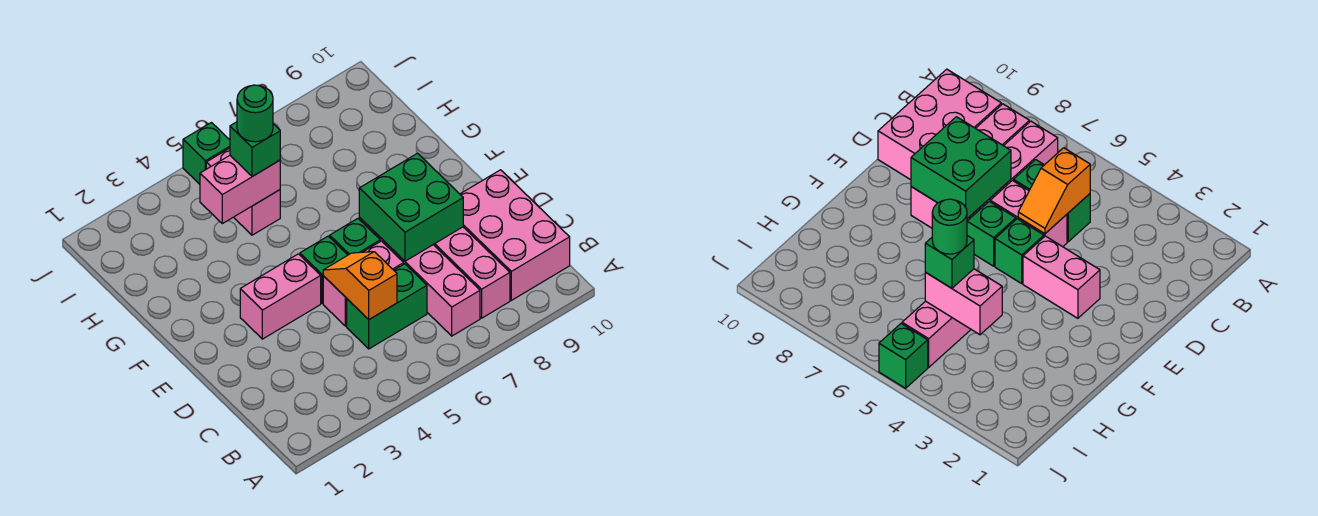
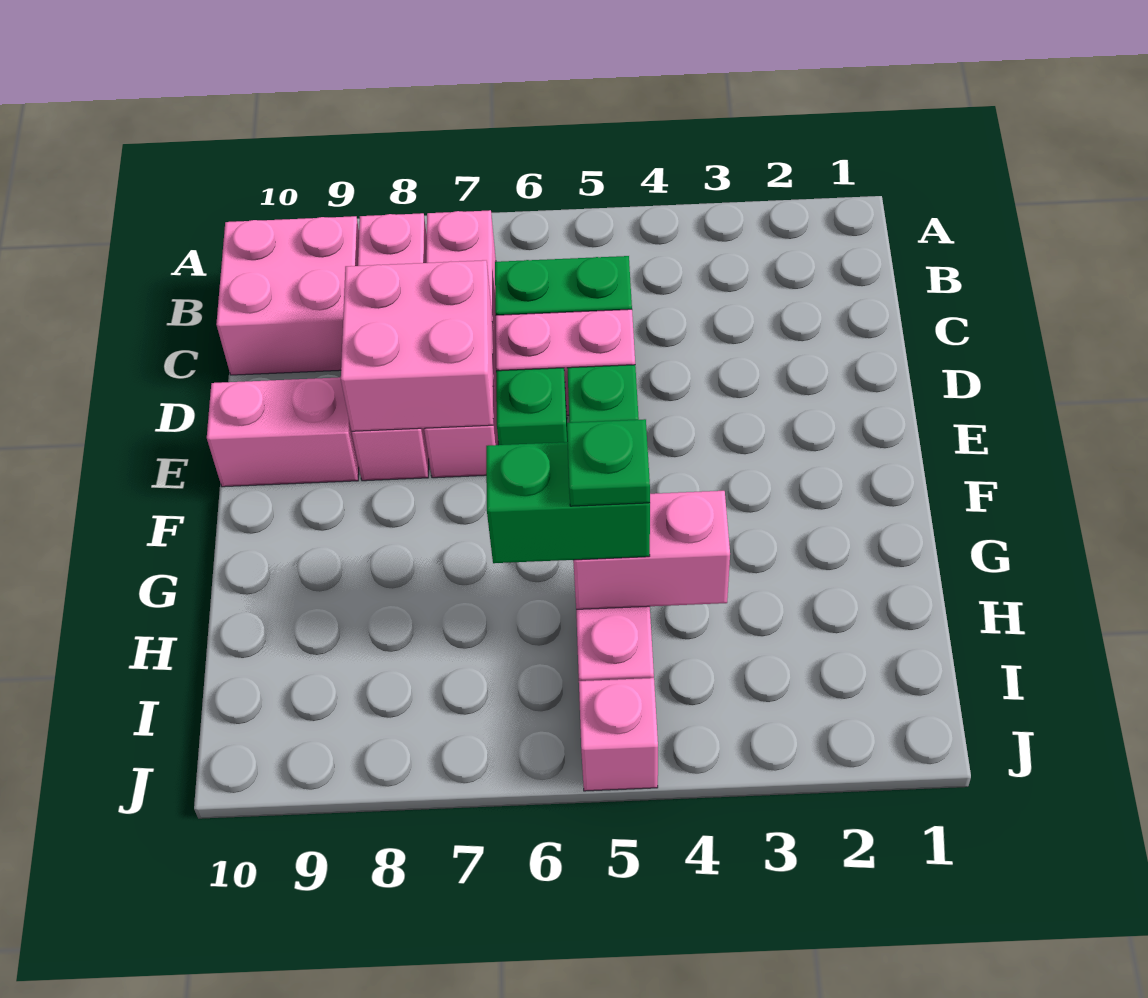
pink 2x3 brick [460,170,570,300] -> pink 2x2 brick [216,216,359,375]
orange 1x2 slope [323,252,397,319] -> none
green 2x2 brick [359,153,463,261] -> pink 2x2 brick [341,260,493,431]
pink 1x2 brick [240,254,321,339] -> pink 1x2 brick moved to [207,377,359,487]
green 1x1 brick [230,122,280,177] -> green 1x2 brick [486,442,650,563]
green 1x1 round brick [237,85,273,142] -> green 1x1 plate [567,419,650,506]
green 1x1 brick [183,123,230,184] -> pink 1x1 brick [579,678,658,791]

